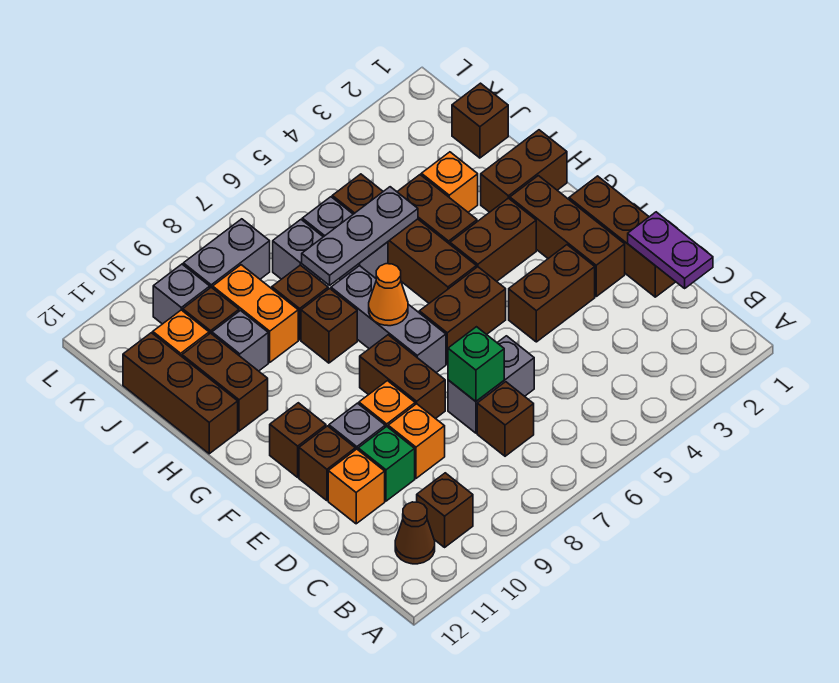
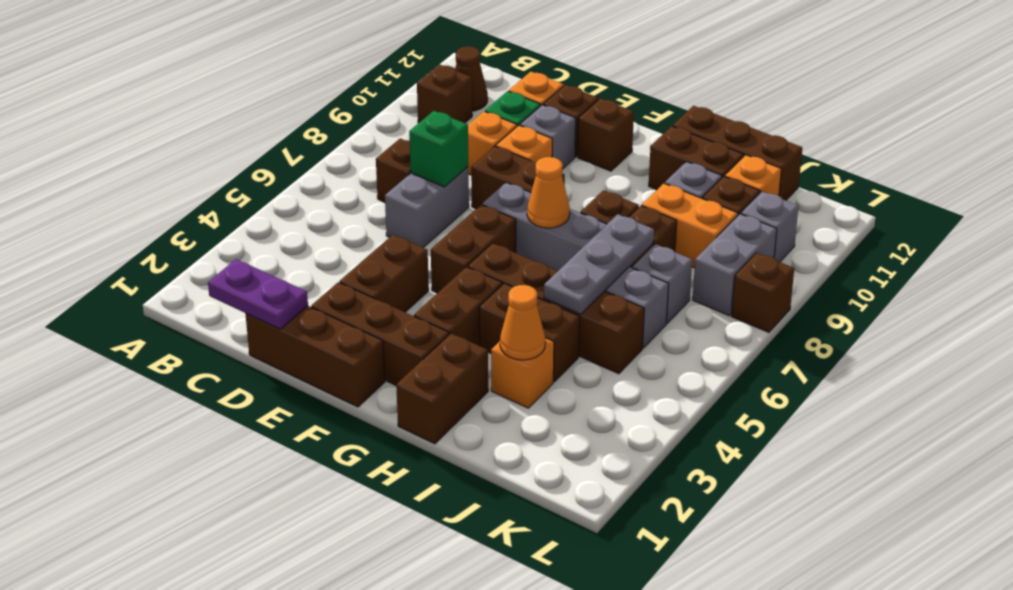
none -> orange 1x1 cone [500,285,545,360]
brown 1x1 brick [452,83,508,158] -> brown 1x1 brick moved to [731,253,794,332]

